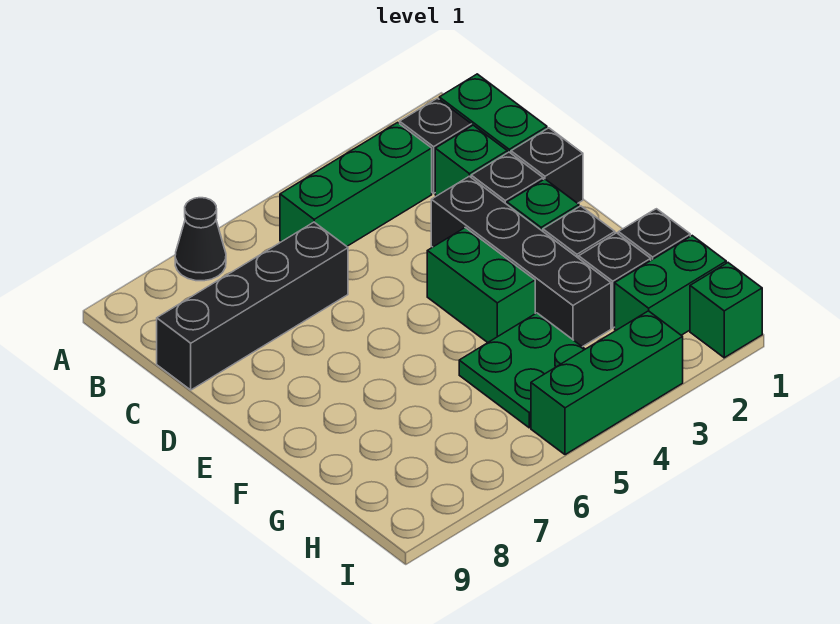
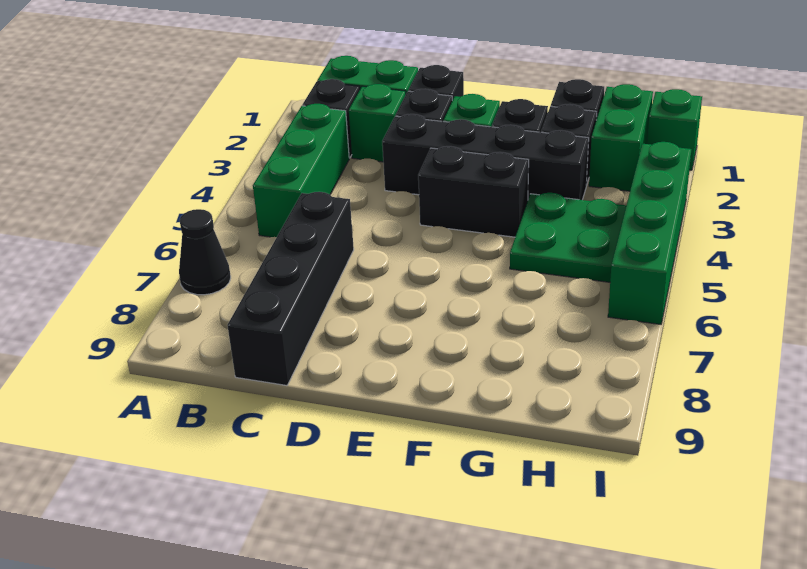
green 1x2 brick [427,228,535,342] -> black 1x2 brick [418,146,529,237]
green 1x3 brick [531,311,683,455] -> green 1x4 brick [608,142,691,324]

